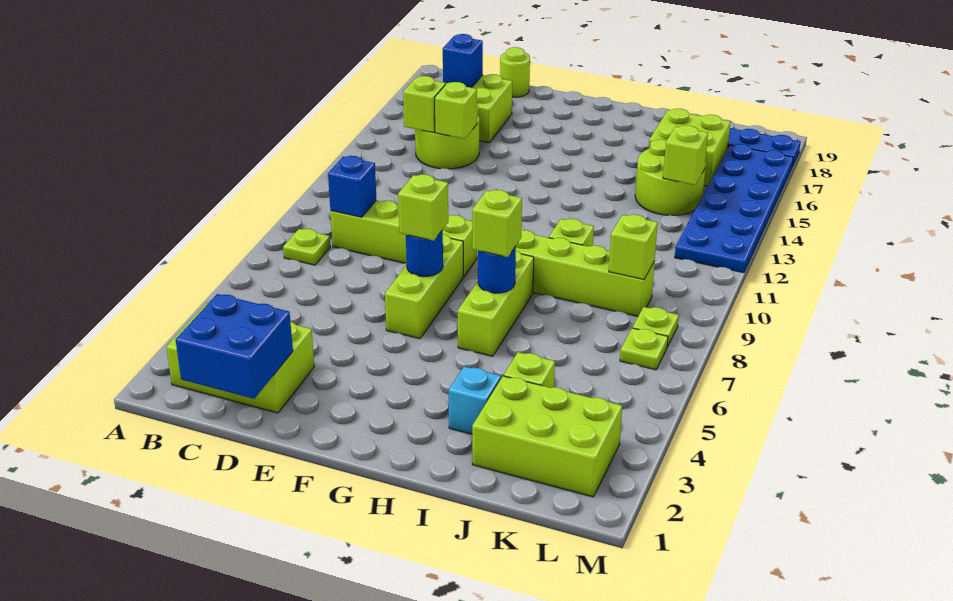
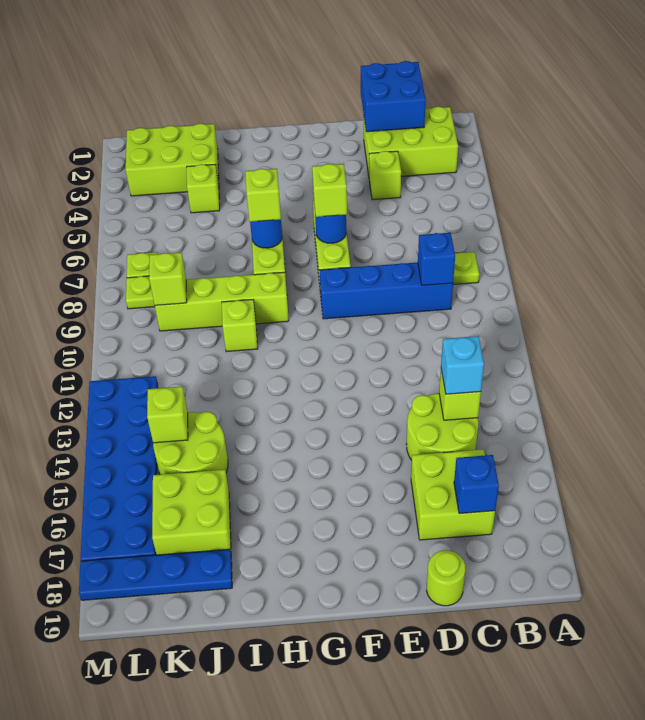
lime 1x4 brick [330,200,477,277] -> blue 1x4 brick [320,263,453,319]
lime 1x1 brick [435,82,477,139] -> lime 1x1 brick moved to [369,151,401,200]
cyan 1x1 brick [449,366,501,434] -> cyan 1x1 brick moved to [441,336,484,394]

